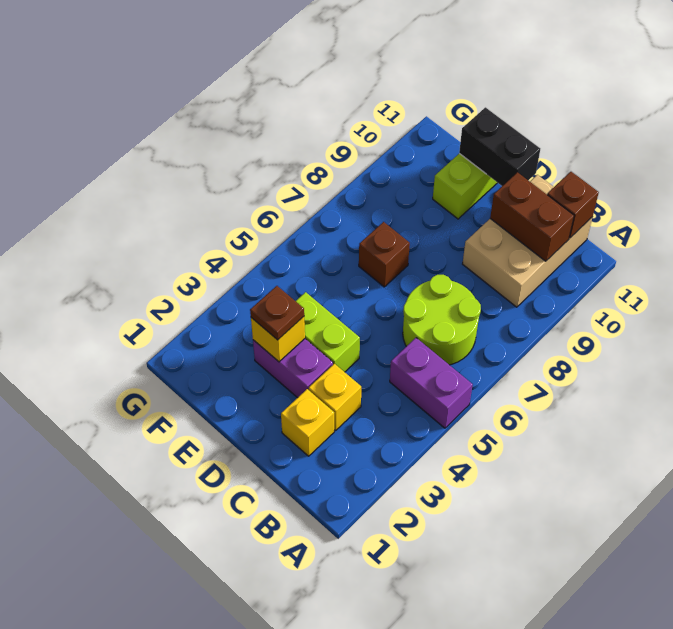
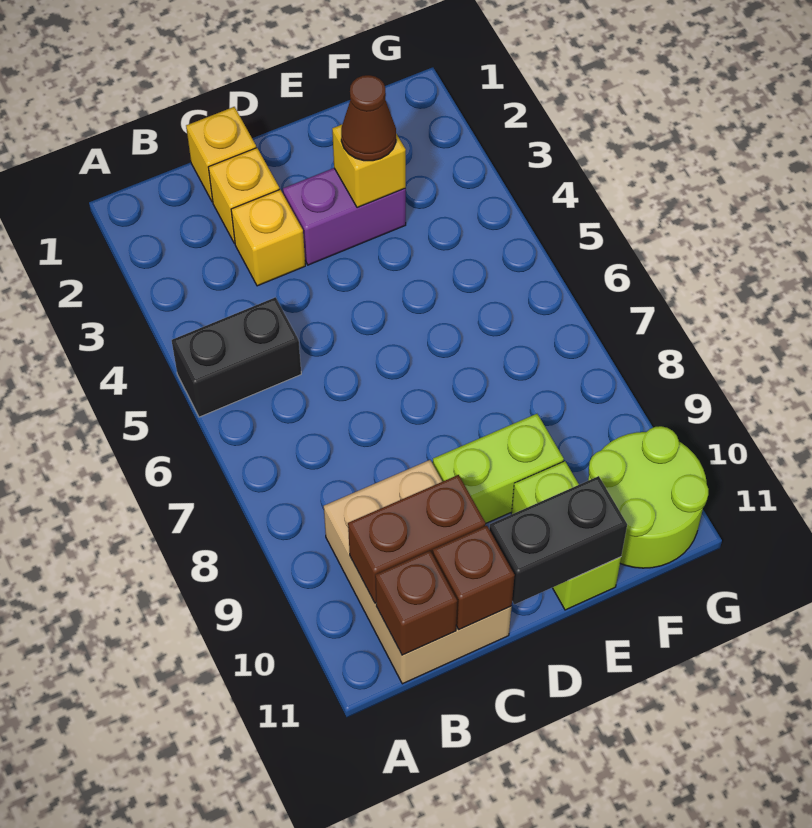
purple 1x2 brick [390,338,473,428] -> black 1x2 brick [172,297,301,417]
lime 2x2 round brick [403,275,481,365] -> lime 2x2 round brick moved to [588,426,708,568]
none -> yellow 1x1 brick [186,107,256,202]
lime 1x2 brick [296,292,360,372] -> lime 1x2 brick moved to [433,414,564,523]
brown 1x1 plate [250,286,304,340] -> brown 1x1 cone [341,75,396,161]
brown 1x1 brick [359,222,410,287] -> brown 1x1 brick moved to [433,526,515,630]

